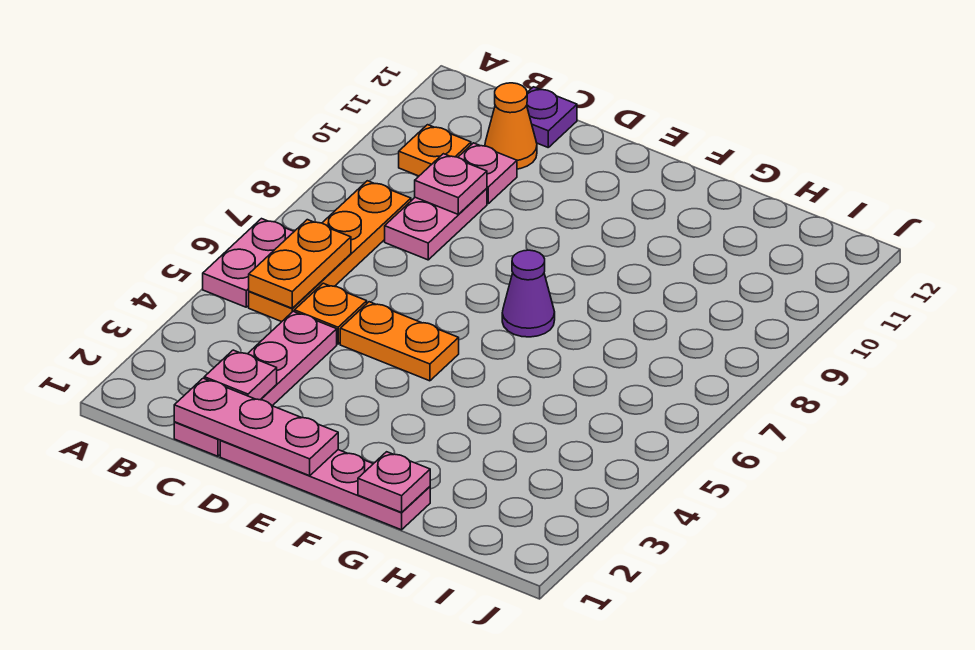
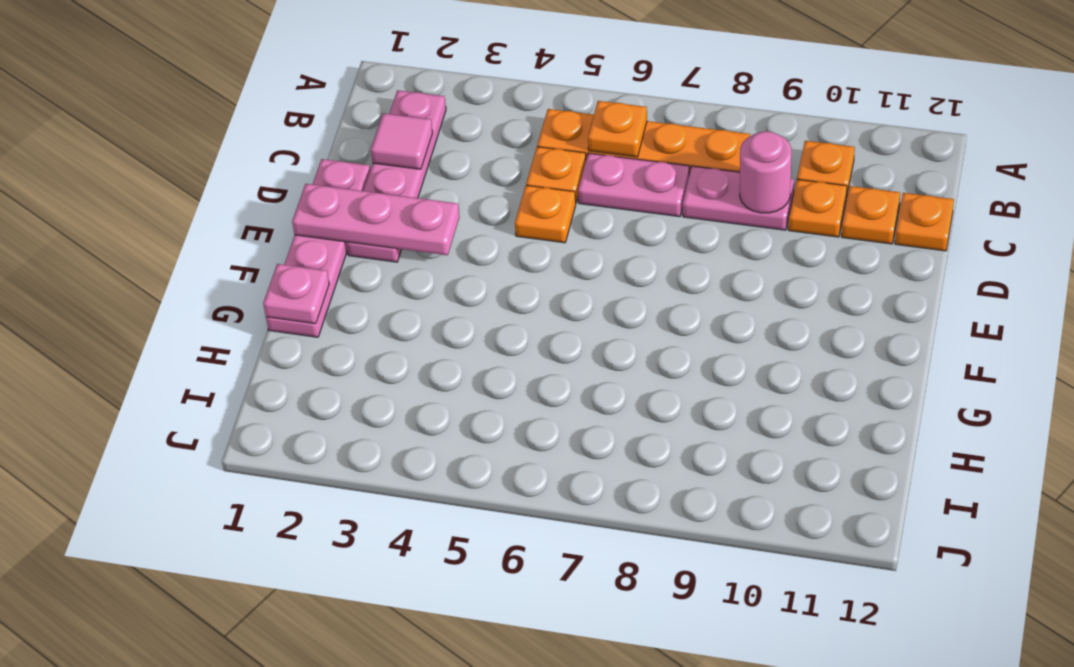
pink 1x2 plate [203,219,294,307] -> pink 1x2 plate moved to [578,153,689,217]
orange 1x2 plate [249,220,351,308] -> orange 1x1 plate [588,101,647,157]
pink 1x4 plate [174,311,337,456] -> pink 1x4 plate turned to [346,90,446,262]
pink 1x3 plate [174,378,338,476] -> pink 1x3 plate turned to [292,184,459,255]
pink 1x1 plate [204,350,277,400] -> pink 1x1 tile [371,113,433,169]
pink 1x1 plate [415,154,487,214] -> pink 1x1 round brick [740,131,791,213]
pink 1x1 plate [458,143,517,204] -> orange 1x1 plate [788,179,847,237]
orange 1x1 cone [485,83,537,169] -> orange 1x1 plate [842,186,900,244]
purple 1x1 plate [527,87,577,147] -> orange 1x1 plate [895,193,954,251]
orange 1x2 plate [340,302,459,381] -> orange 1x1 plate [515,185,576,243]
purple 1x1 cone [502,250,555,337] -> none

